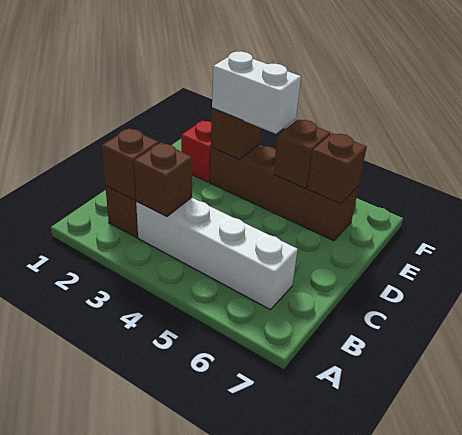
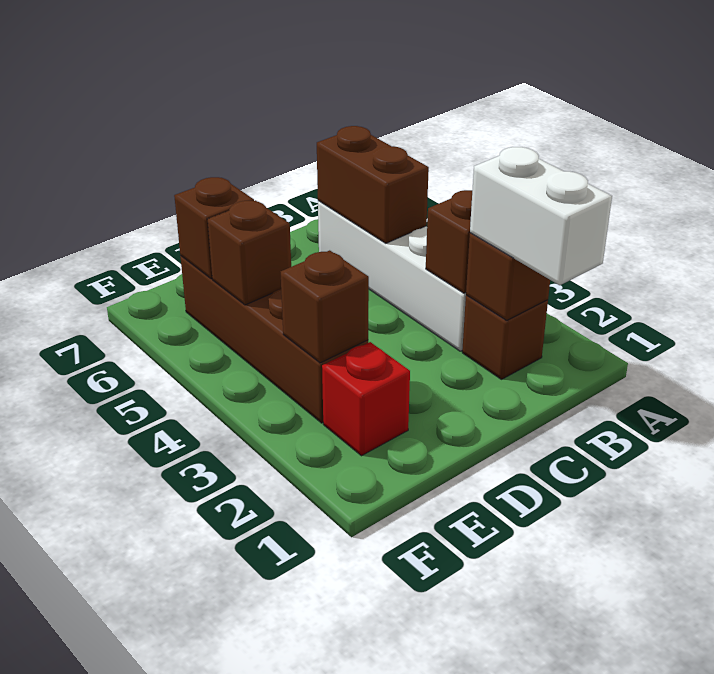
none -> brown 1x2 brick [317,126,429,243]
white 1x2 brick [212,51,301,134] -> white 1x2 brick moved to [470,147,612,285]

